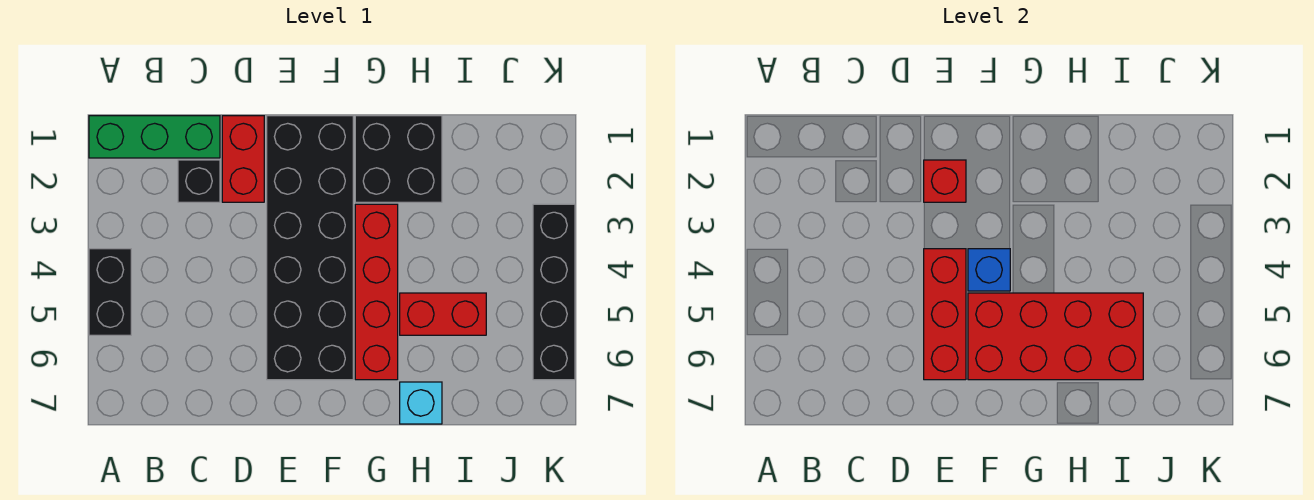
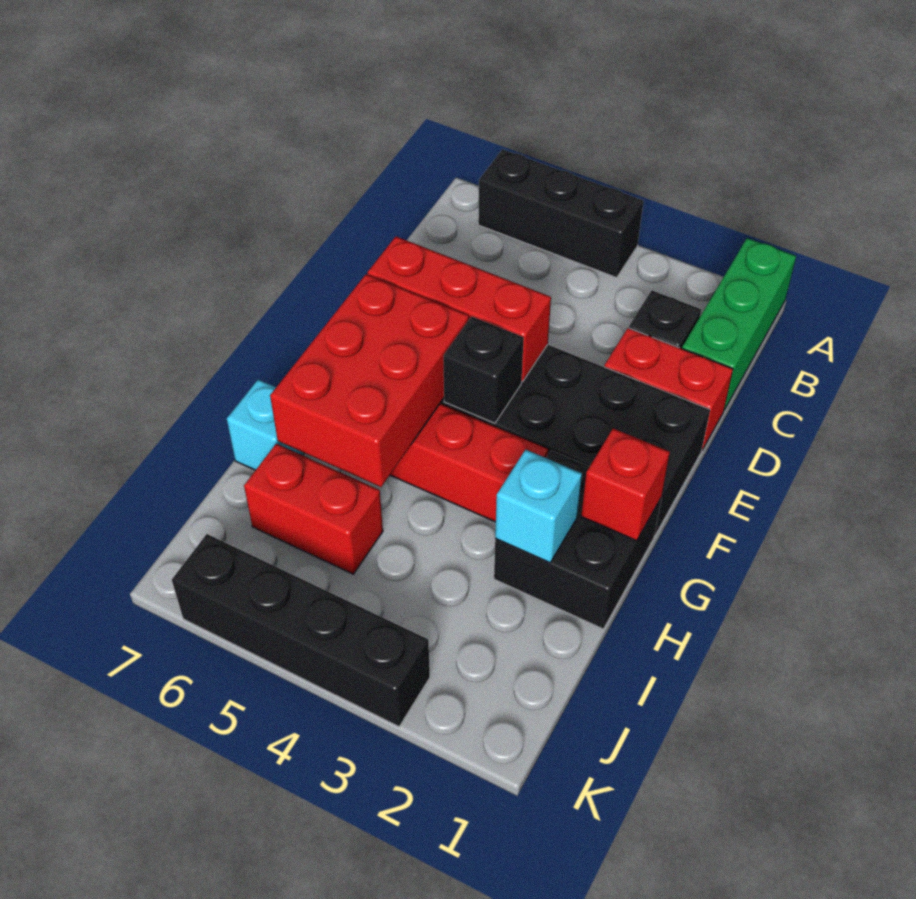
black 1x2 brick [89,249,131,335] -> black 1x3 brick [478,149,644,278]
red 1x1 brick [924,160,966,202] -> red 1x1 brick moved to [581,428,670,541]
blue 1x1 brick [968,249,1010,291] -> black 1x1 brick [444,317,524,423]
red 2x4 brick [968,293,1143,380] -> red 2x3 brick [270,274,469,487]
none -> cyan 1x1 brick [495,450,582,563]
red 1x2 brick [400,293,486,335] -> red 1x2 brick turned to [244,444,383,574]

